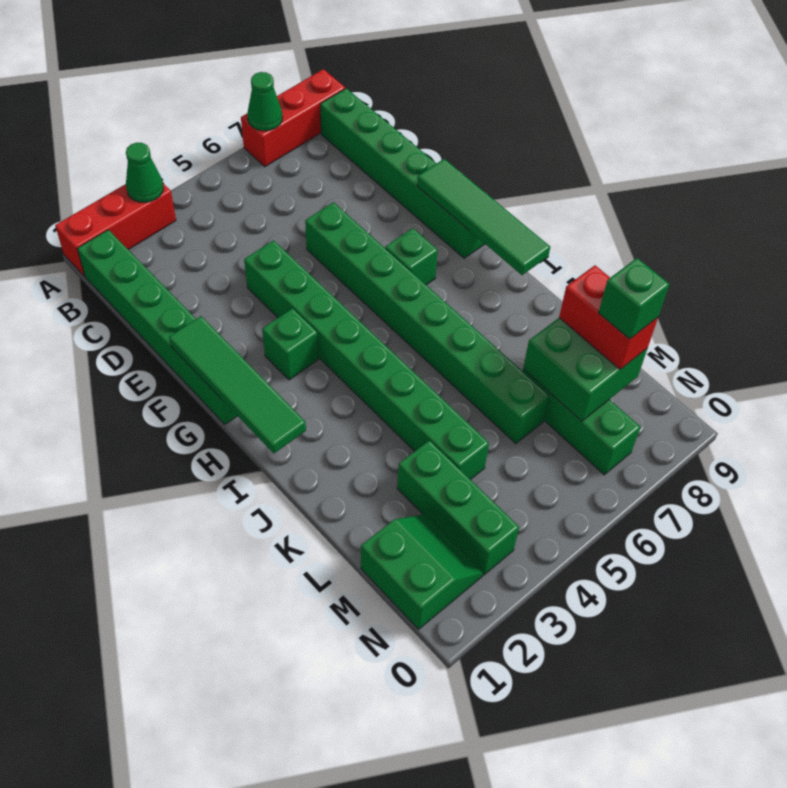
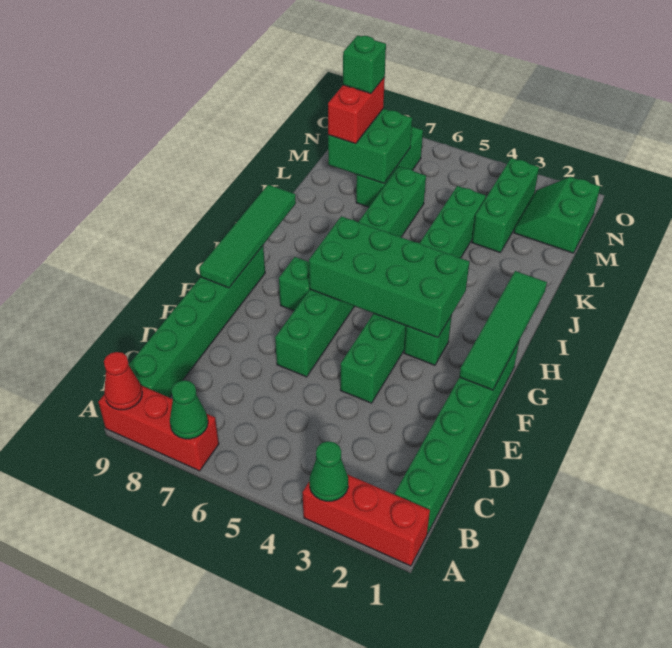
none -> red 1x1 cone [104,352,142,410]
none -> green 2x4 brick [309,216,469,338]

